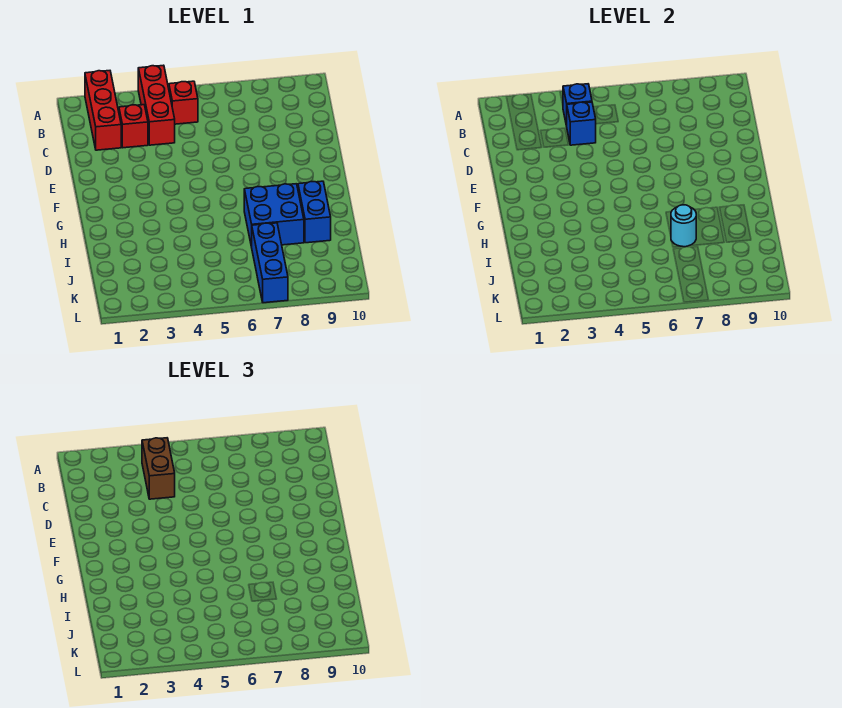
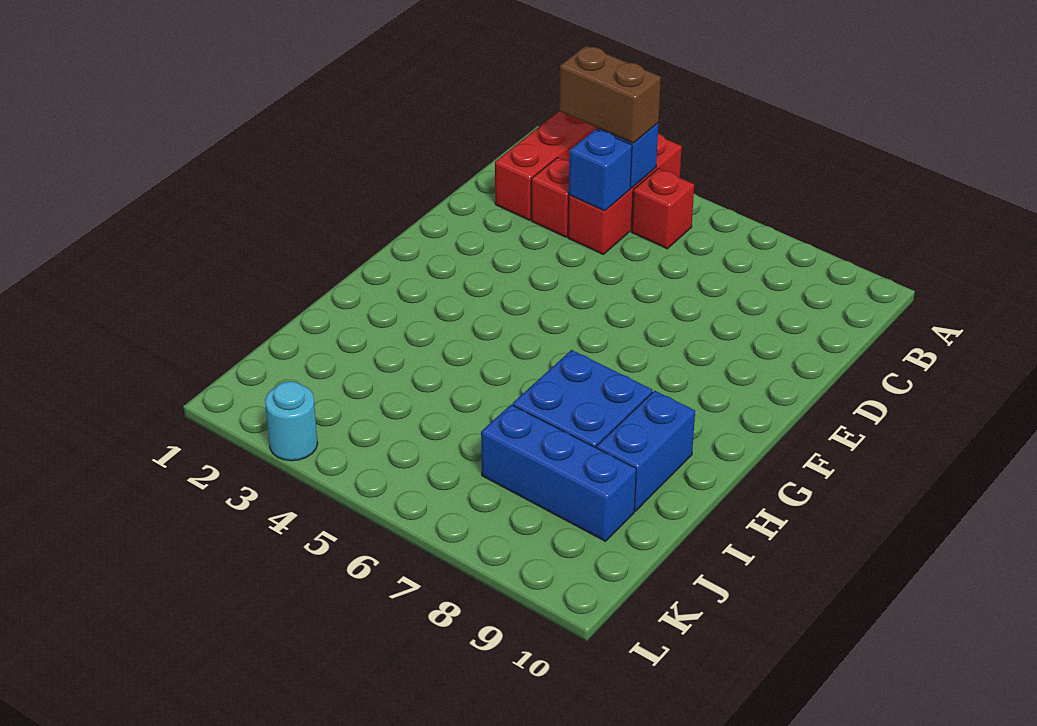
brown 1x2 brick [142,438,175,499] -> brown 1x2 brick turned to [559,46,661,143]
cyan 1x1 round brick [671,205,696,247] -> cyan 1x1 round brick moved to [265,381,318,461]
blue 1x3 brick [252,223,288,303] -> blue 1x3 brick turned to [481,405,636,541]

